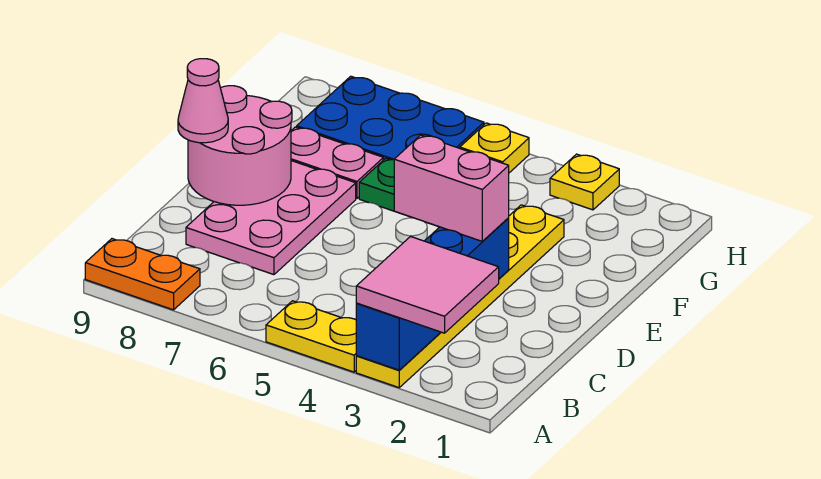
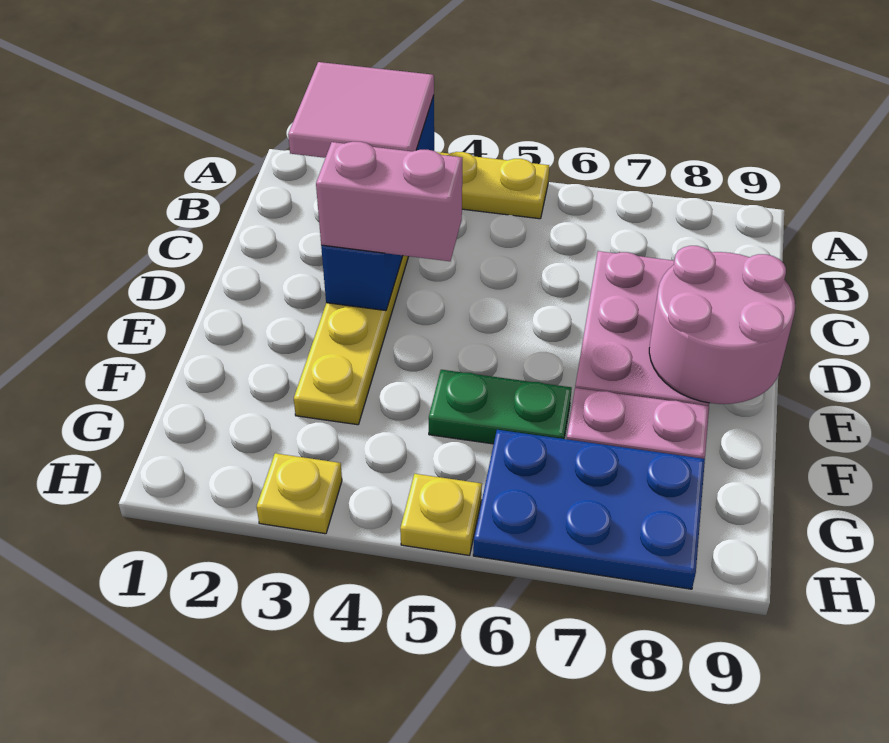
orange 1x2 plate [85,239,200,310] -> none
pink 1x1 cone [178,59,228,143] -> none

